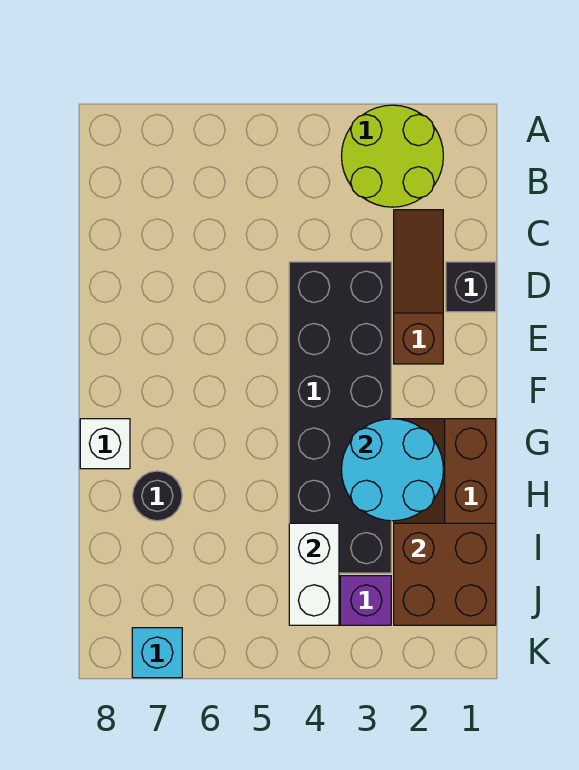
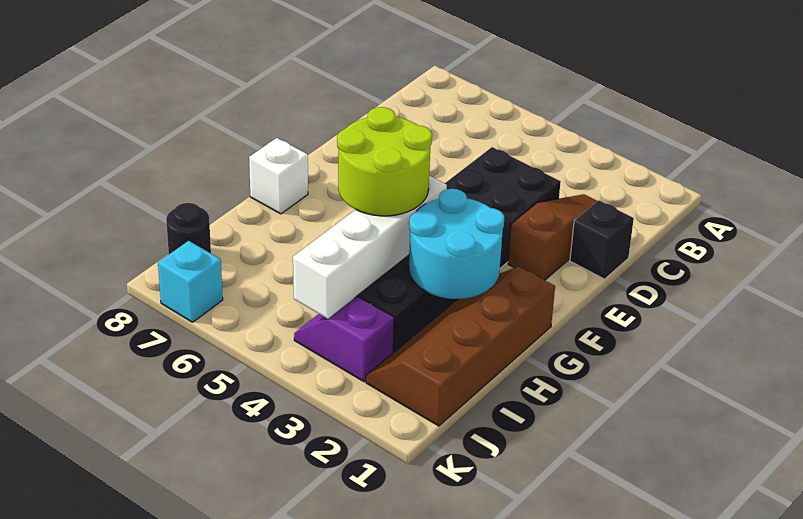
lime 2x2 round brick [342,105,443,207] -> lime 2x2 round brick moved to [337,107,432,216]
black 1x1 round brick [132,471,182,521] -> black 1x1 round brick moved to [166,203,211,254]
brown 2x2 brick [394,523,496,625] -> none
white 1x2 brick [289,523,339,625] -> white 1x4 brick [293,176,447,319]

